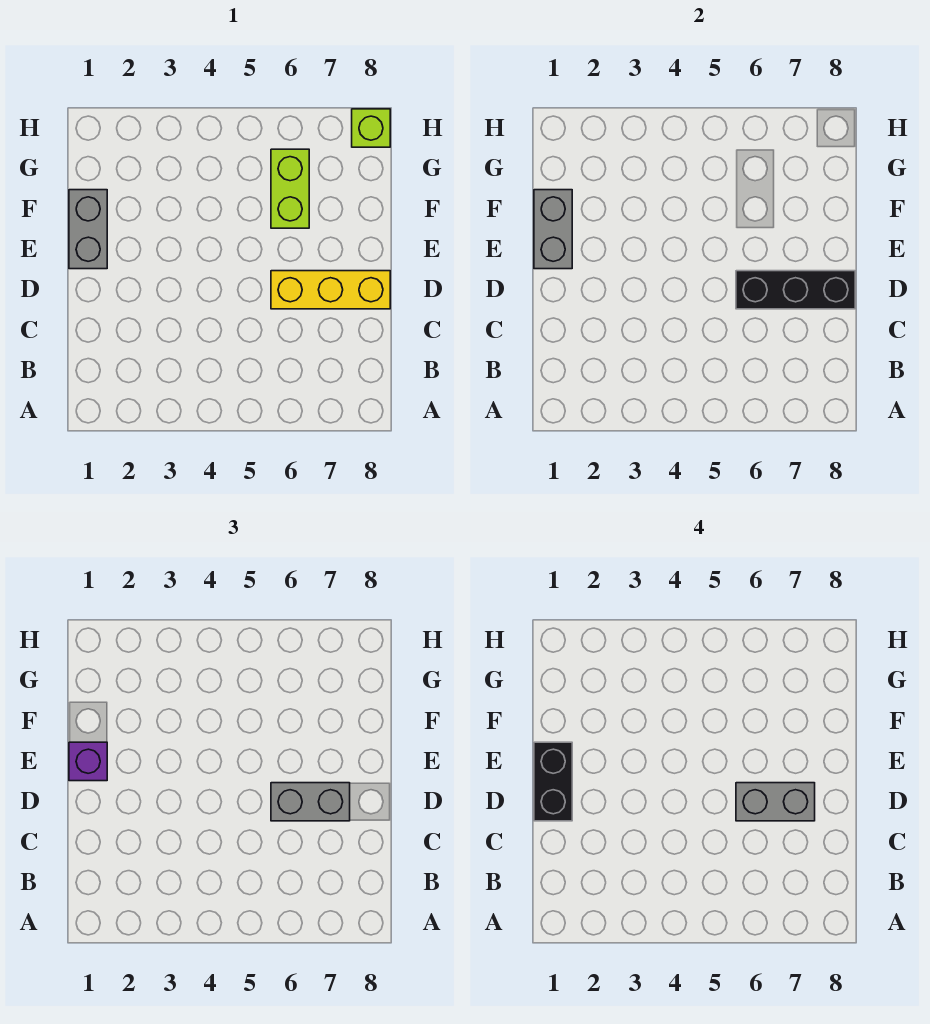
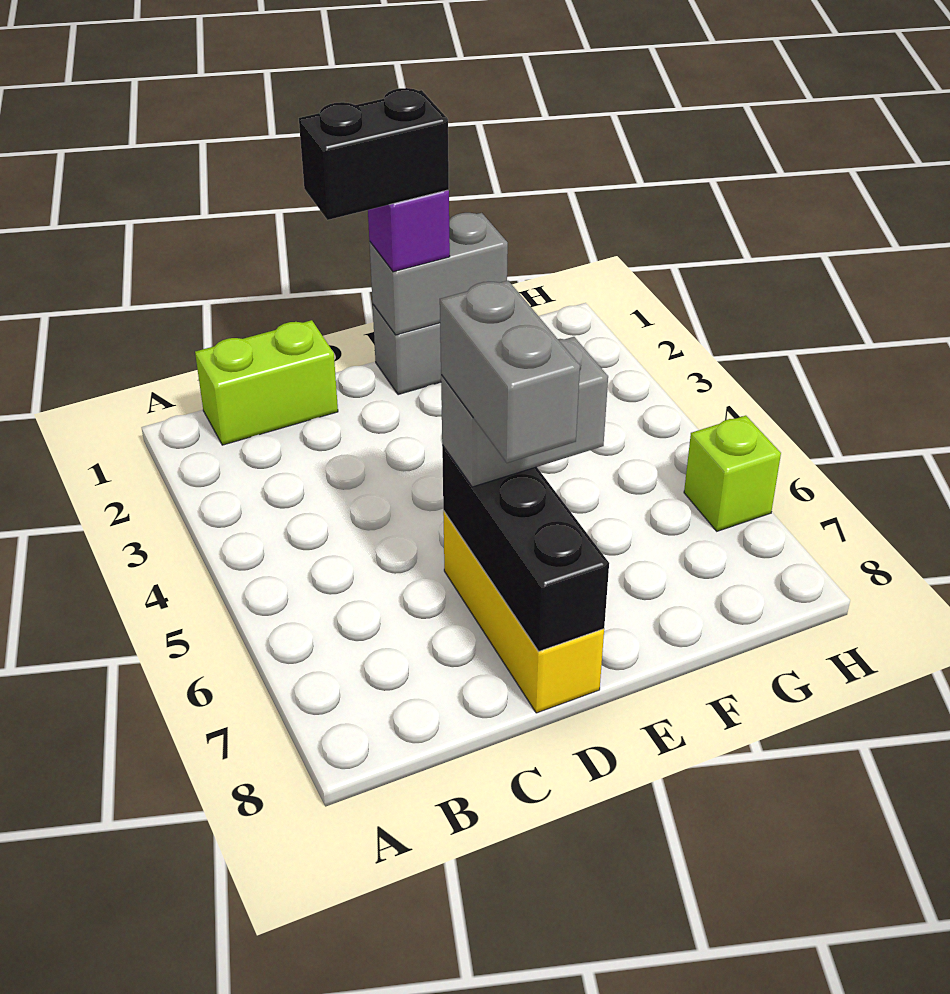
grey 1x2 brick [271,783,350,821] -> grey 1x2 brick turned to [441,337,608,487]
lime 1x2 brick [271,149,309,228] -> lime 1x2 brick moved to [195,320,338,445]
lime 1x1 brick [352,109,390,147] -> lime 1x1 brick moved to [684,416,781,531]

